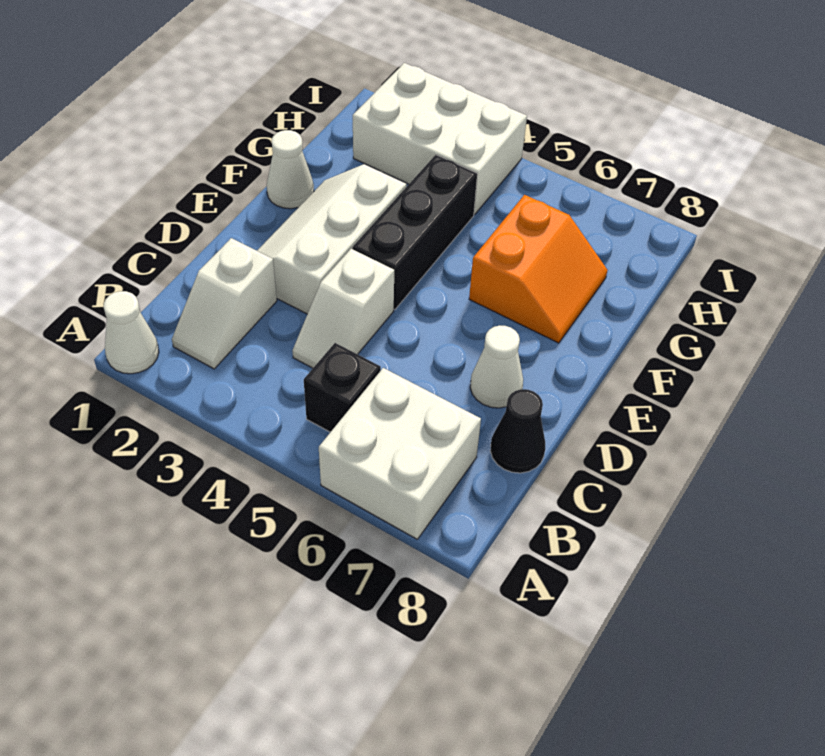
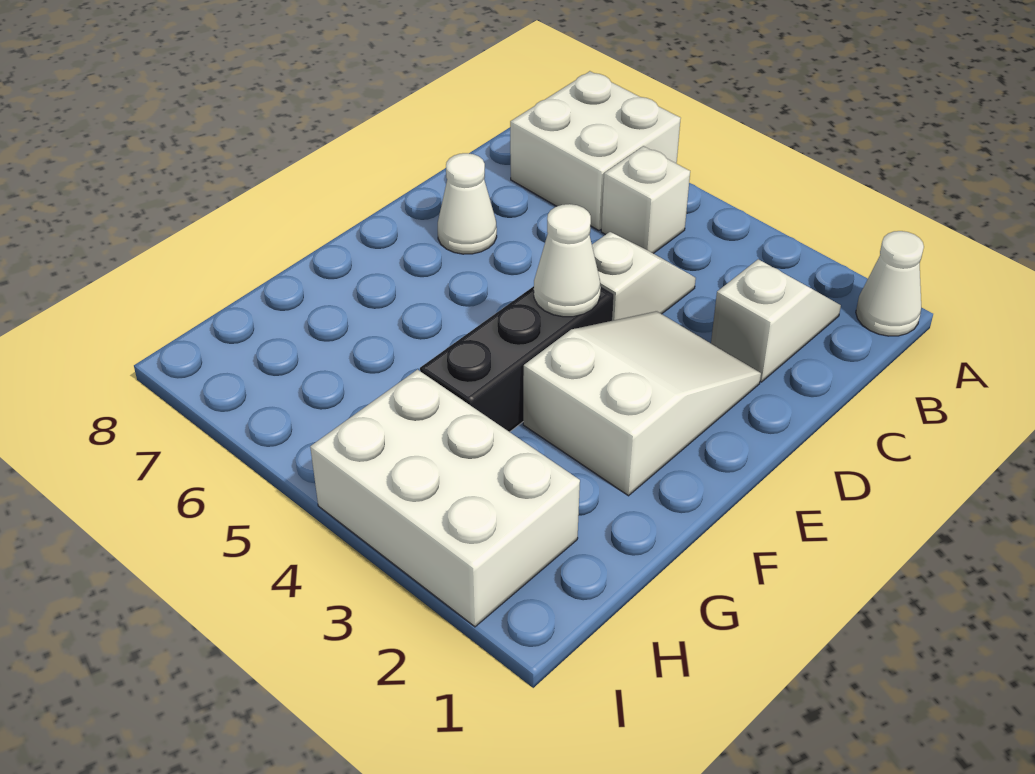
black 1x1 brick [304,343,381,432] -> white 1x1 brick [601,146,690,253]
black 1x1 cone [490,389,545,473] -> none
white 2x3 slope [257,164,407,314] -> white 2x3 slope turned to [523,311,761,496]
white 1x1 cone [267,130,314,209] -> white 1x1 cone moved to [534,204,601,317]
orange 2x2 slope [469,195,607,343] -> none

